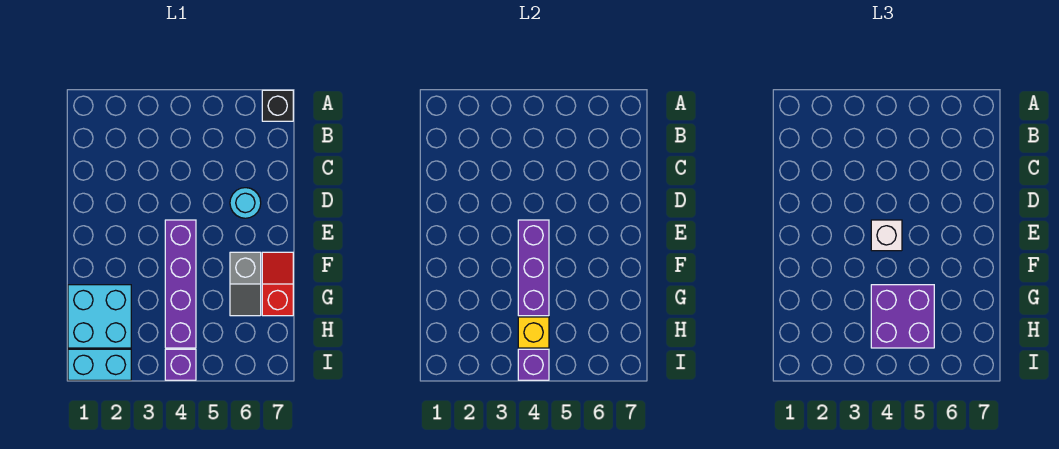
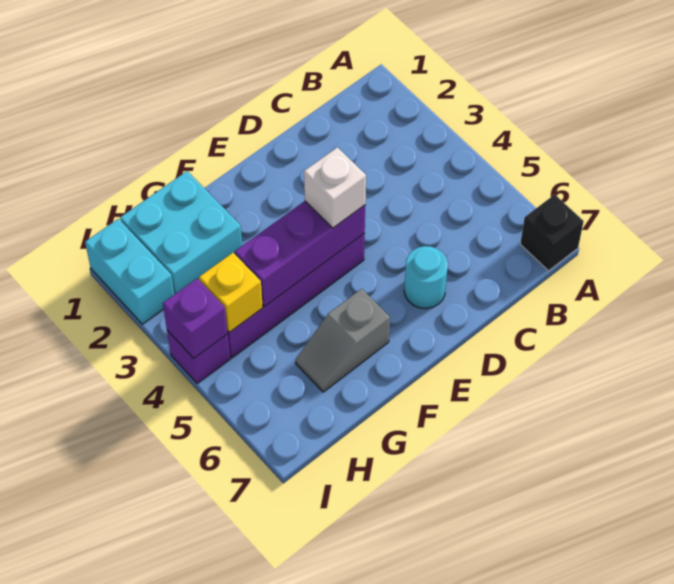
red 1x2 slope [262,252,293,316] -> none
purple 2x2 brick [871,285,934,348] -> none

